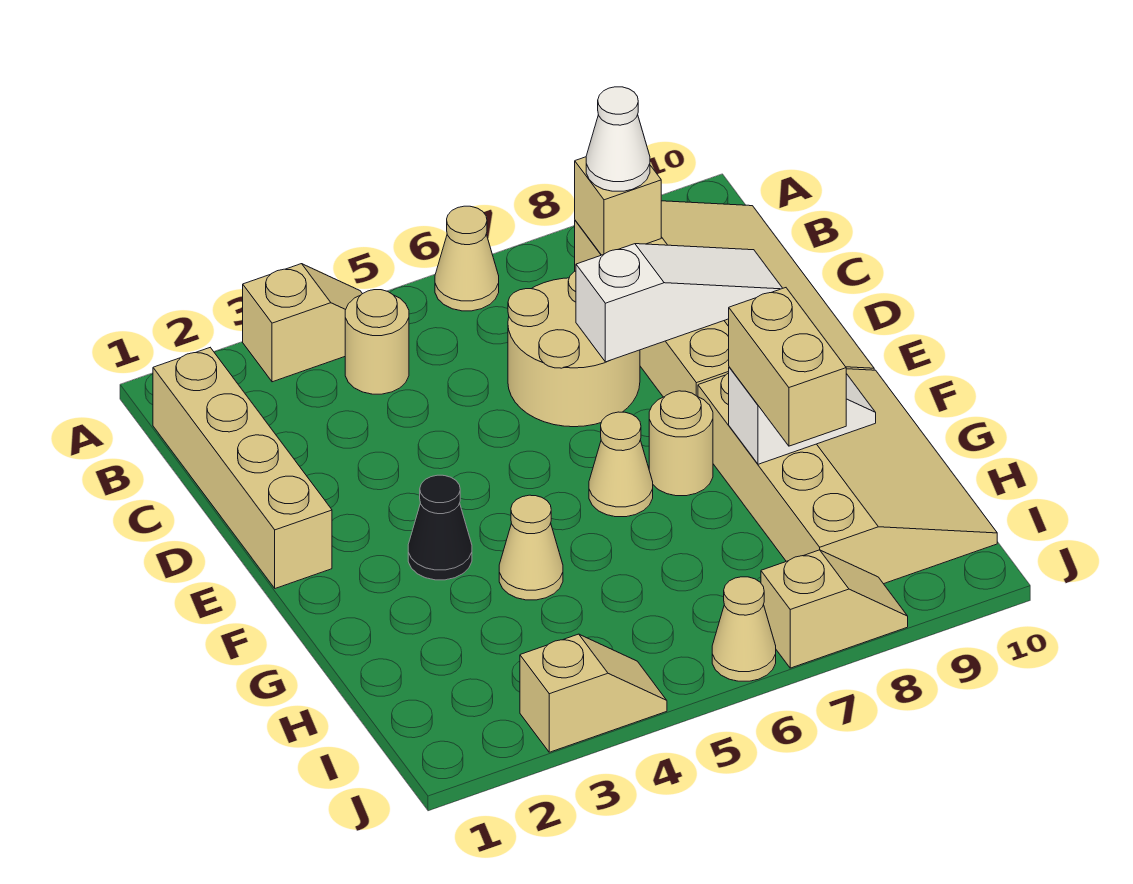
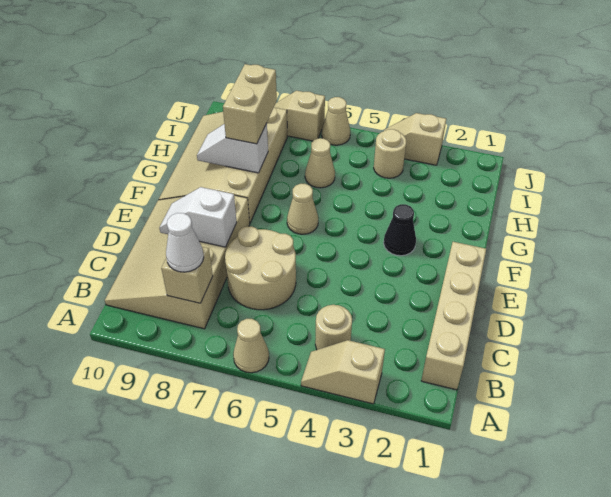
white 1x3 slope [576,244,783,362] -> white 1x2 slope [159,187,237,247]
tan 1x1 round brick [649,391,713,496] -> tan 1x1 round brick moved to [374,129,406,178]
tan 1x1 cone [499,495,563,600] -> tan 1x1 cone moved to [305,138,335,188]

